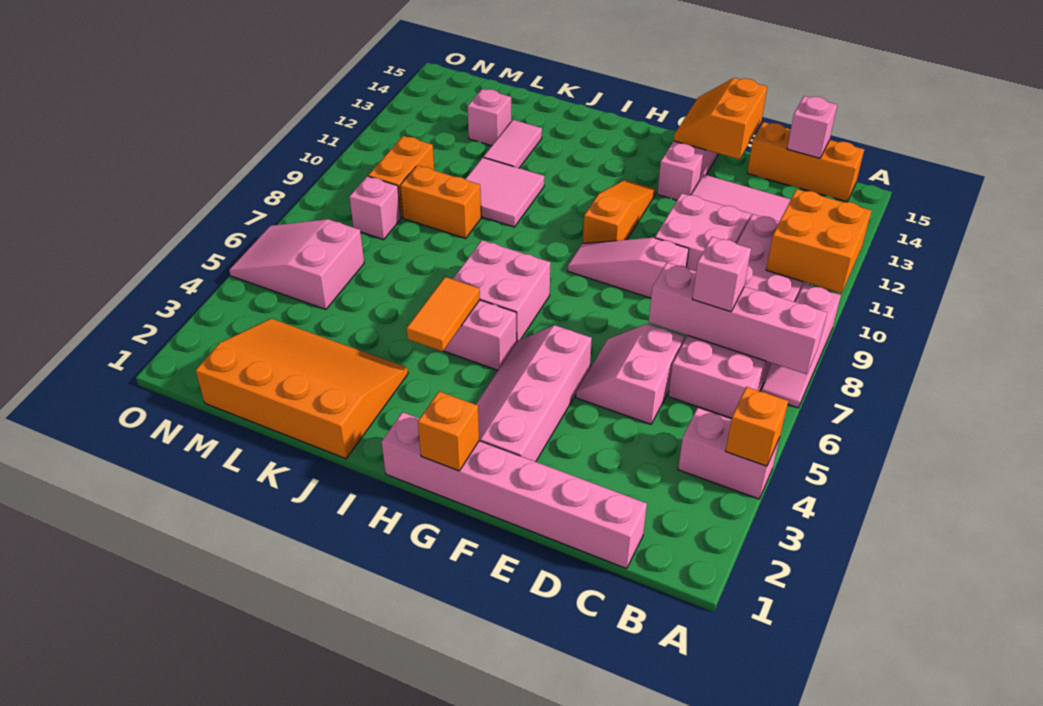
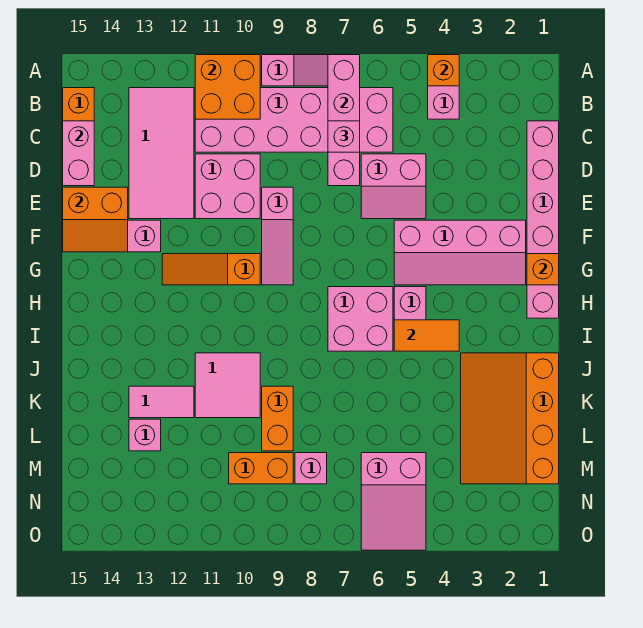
pink 1x1 brick [787,96,837,158] -> pink 1x2 brick [63,121,94,186]

